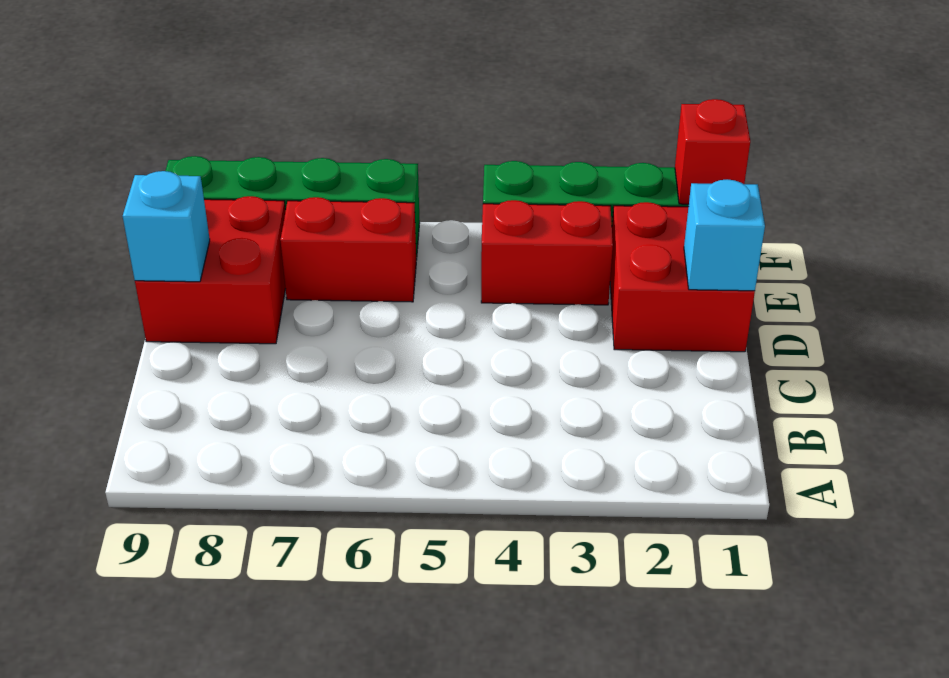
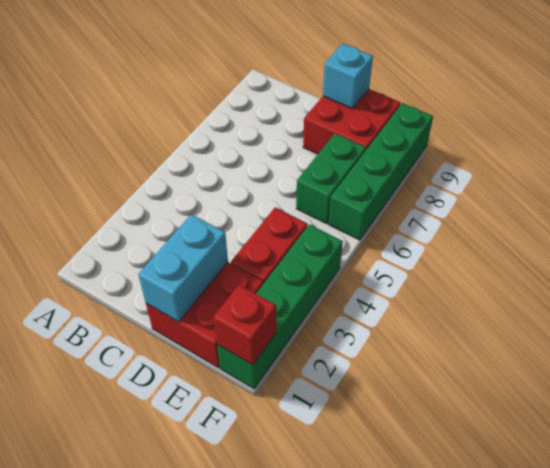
cyan 1x1 brick [684,179,765,291] -> cyan 1x2 brick [138,214,228,322]
red 1x2 brick [280,197,416,302] -> green 1x2 brick [296,134,366,224]

